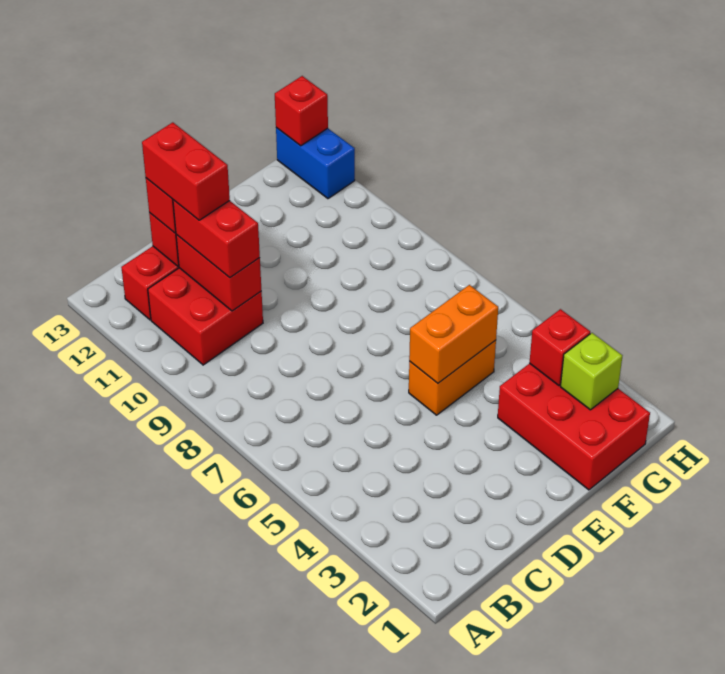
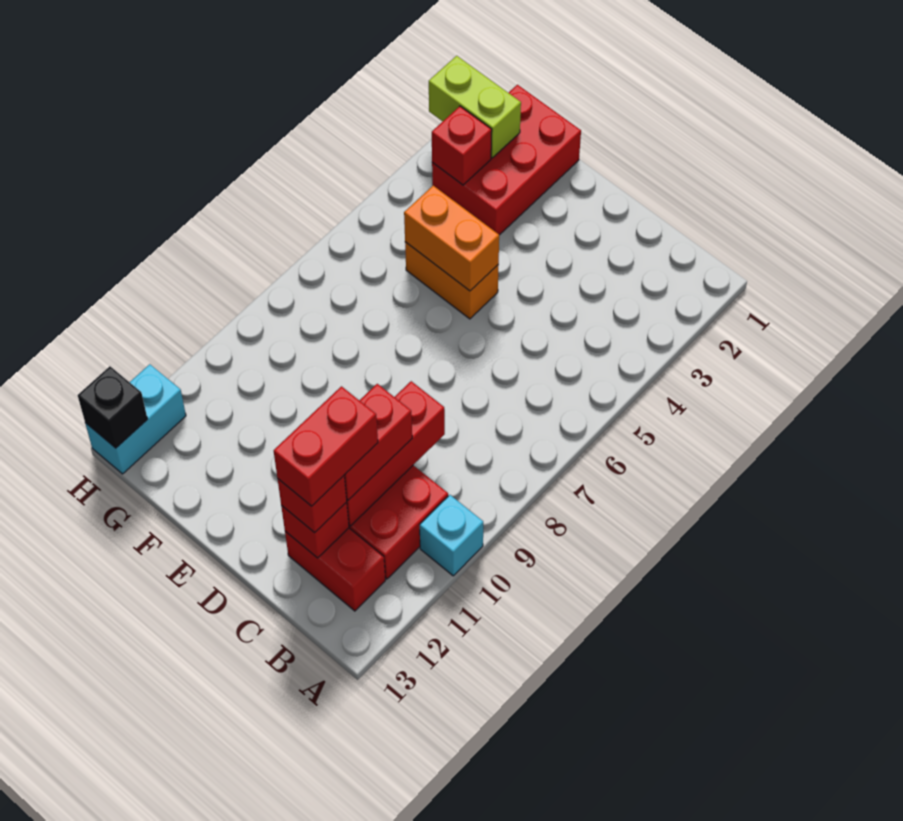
none -> cyan 1x1 brick [420,495,483,576]
red 1x2 brick [176,235,261,311] -> red 1x3 brick [346,381,445,526]
lime 1x1 brick [560,333,622,410] -> lime 1x2 brick [429,56,521,158]
blue 1x2 brick [276,128,355,199] -> cyan 1x2 brick [85,364,186,474]
red 1x1 brick [275,76,328,146] -> black 1x1 brick [78,366,147,448]

